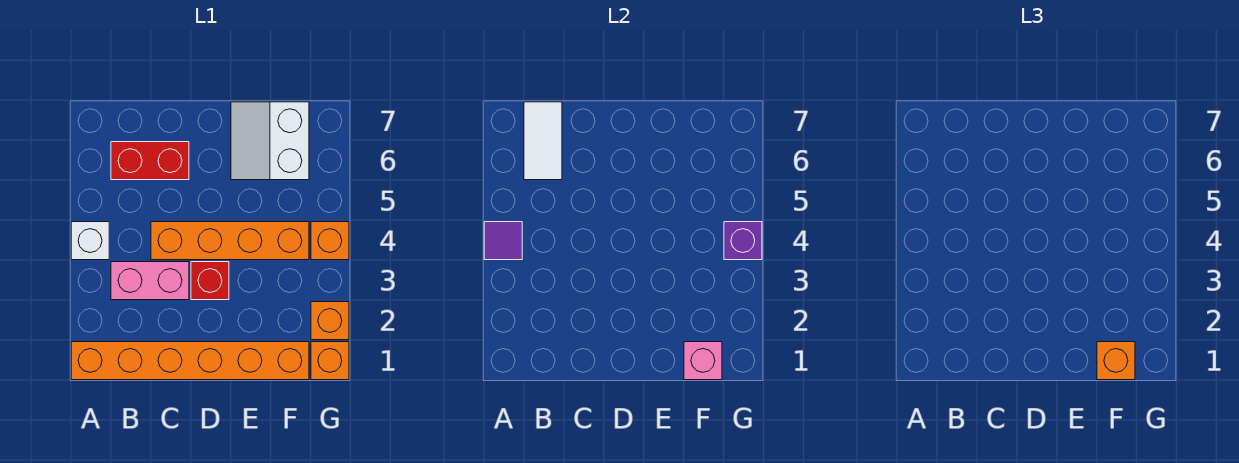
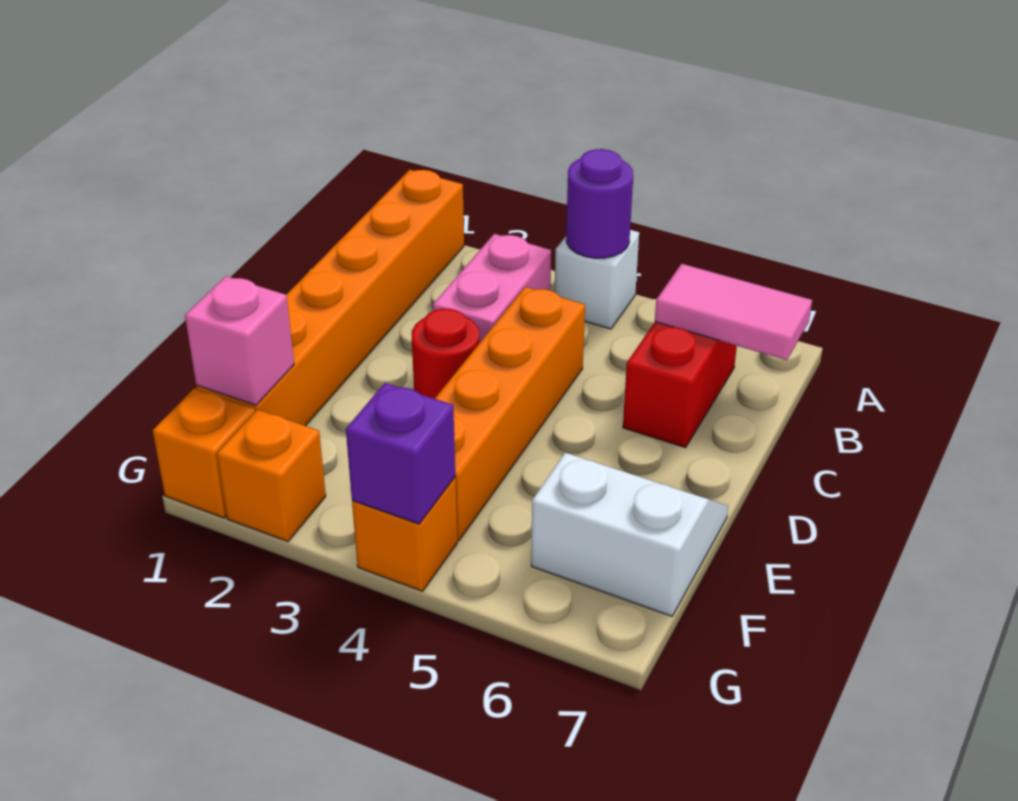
purple 1x1 tile [484,222,522,260] -> purple 1x1 round brick [566,149,633,258]
white 1x2 tile [524,102,562,180] -> pink 1x2 tile [655,264,812,360]
red 1x1 brick [191,262,229,300] -> red 1x1 round brick [412,309,479,399]
orange 1x1 brick [1097,342,1135,380] -> none

